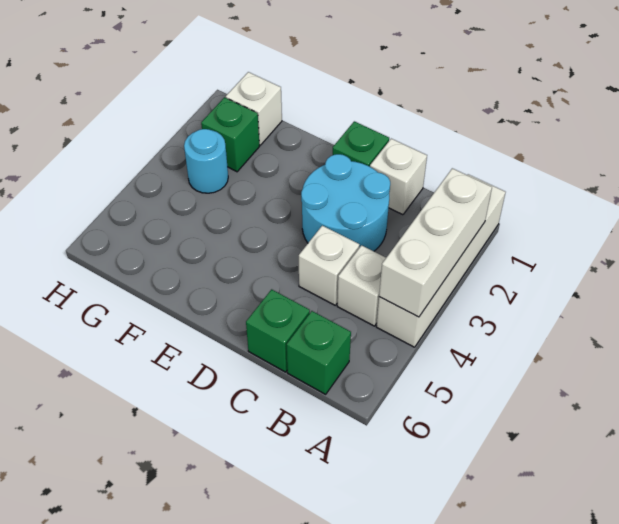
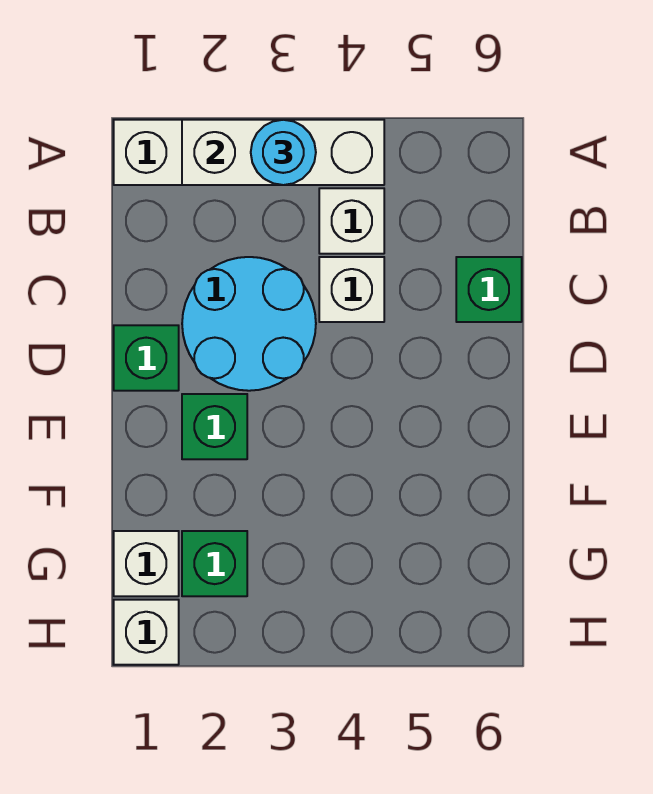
green 1x1 brick [287,311,351,394] -> green 1x1 brick moved to [182,394,247,459]
white 1x1 brick [370,139,427,215] -> white 1x1 brick moved to [114,600,179,665]
cyan 1x1 round brick [184,129,228,193] -> cyan 1x1 round brick moved to [251,120,316,185]

